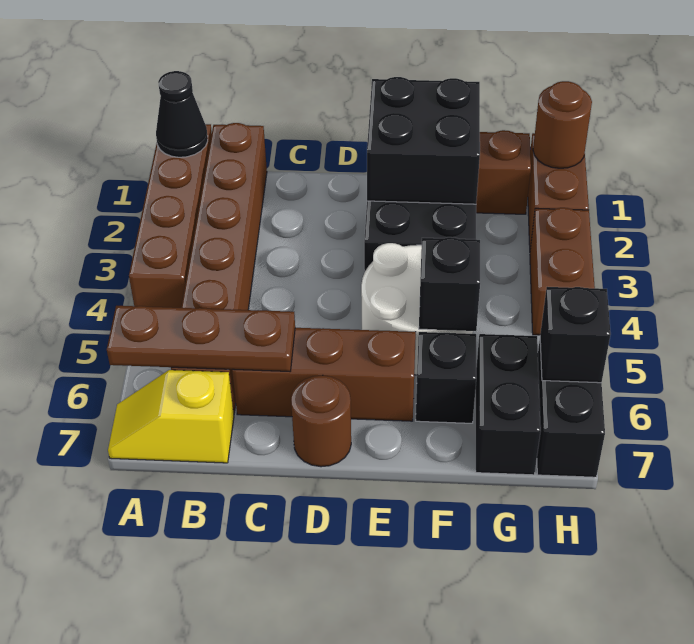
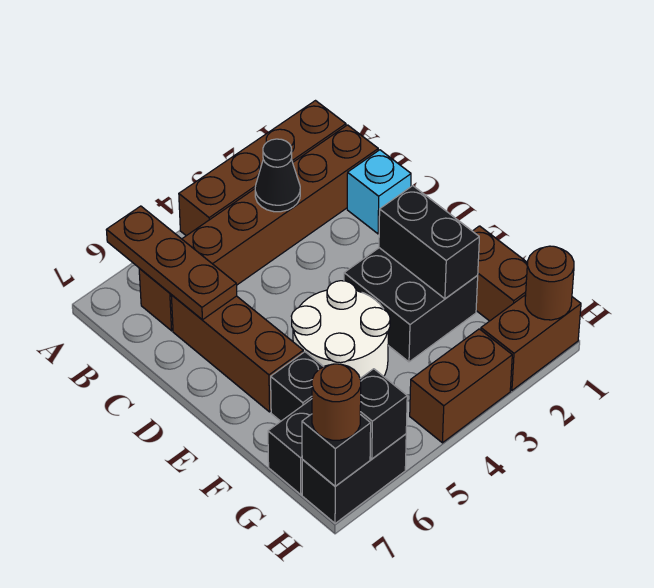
black 1x1 cone [156,71,208,157] -> black 1x1 cone moved to [255,139,300,212]
yellow 1x2 slope [108,370,234,463] -> none
none -> cyan 1x1 brick [347,150,411,234]
brown 1x1 round brick [291,375,351,467] -> brown 1x1 round brick moved to [312,364,361,440]
black 2x2 brick [367,77,480,204] -> black 1x2 brick [379,186,479,299]
black 1x1 brick [419,237,480,331] -> black 1x1 brick moved to [302,414,371,486]

